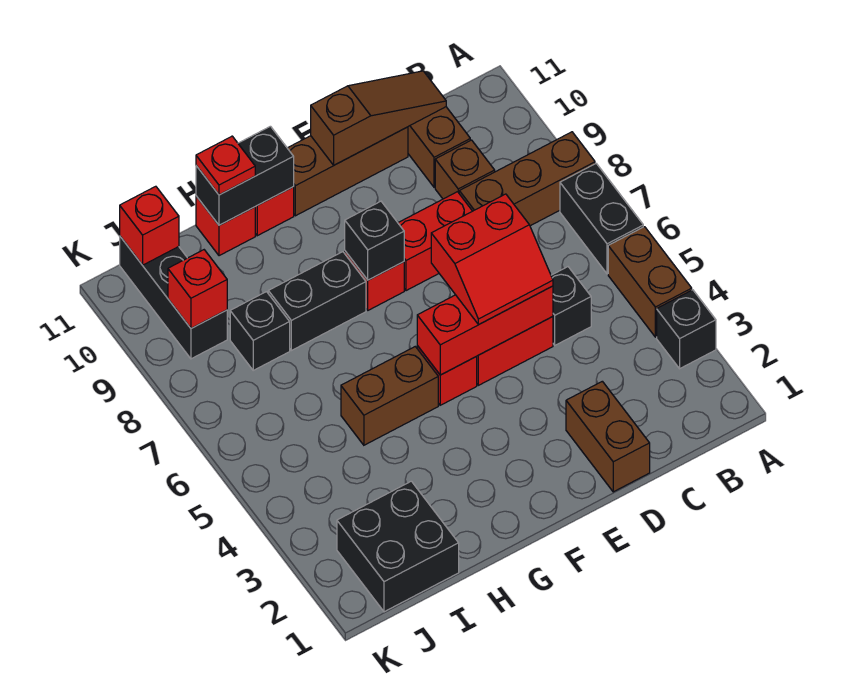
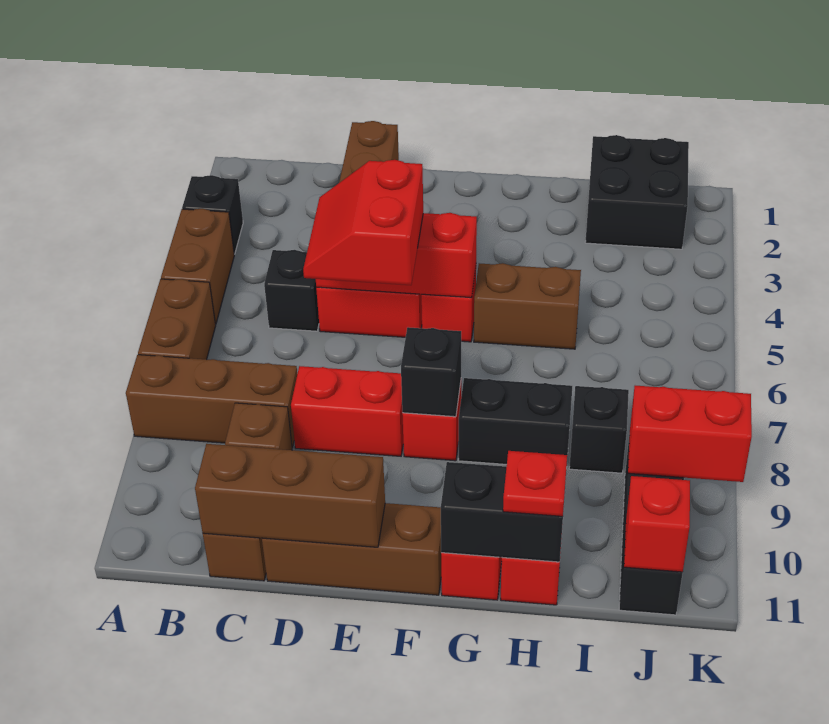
black 1x2 brick [560,164,643,274] -> brown 1x2 brick [138,279,216,359]
brown 1x3 slope [311,71,446,165] -> brown 1x3 brick [195,444,385,547]
red 2x2 slope [431,194,553,325] -> red 2x2 slope turned to [303,160,423,285]
red 1x1 brick [168,250,227,328] -> red 1x2 brick [628,386,752,482]

